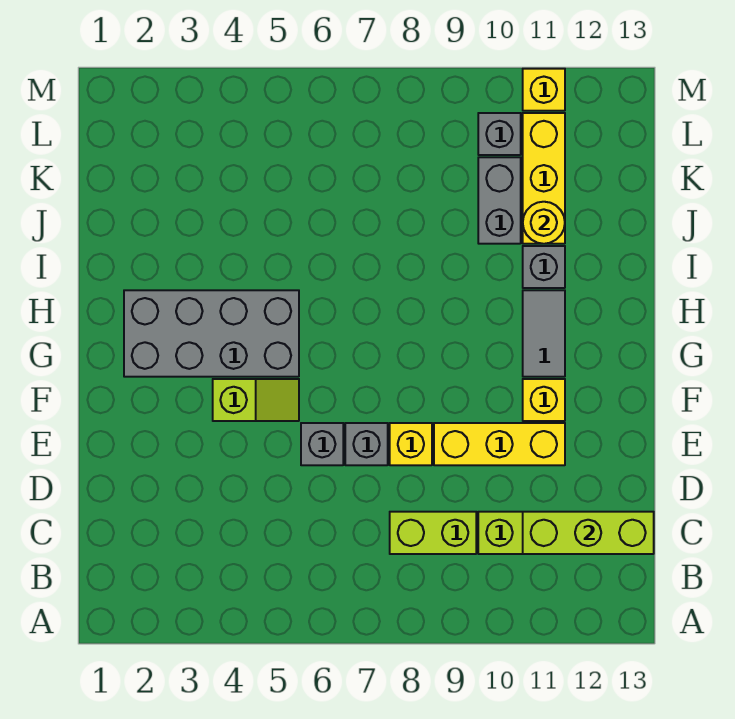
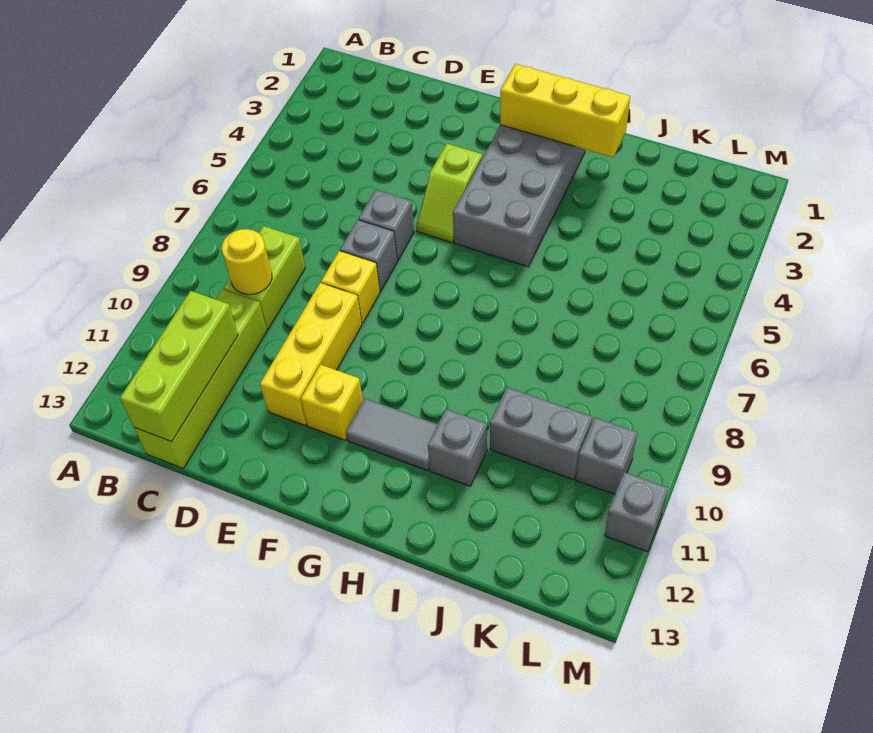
yellow 1x3 brick [523,113,565,244] -> yellow 1x3 brick moved to [500,64,630,157]
yellow 1x1 round brick [523,202,565,244] -> yellow 1x1 round brick moved to [222,229,272,295]
yellow 1x1 brick [523,69,565,111] -> grey 1x1 brick [604,472,668,552]

